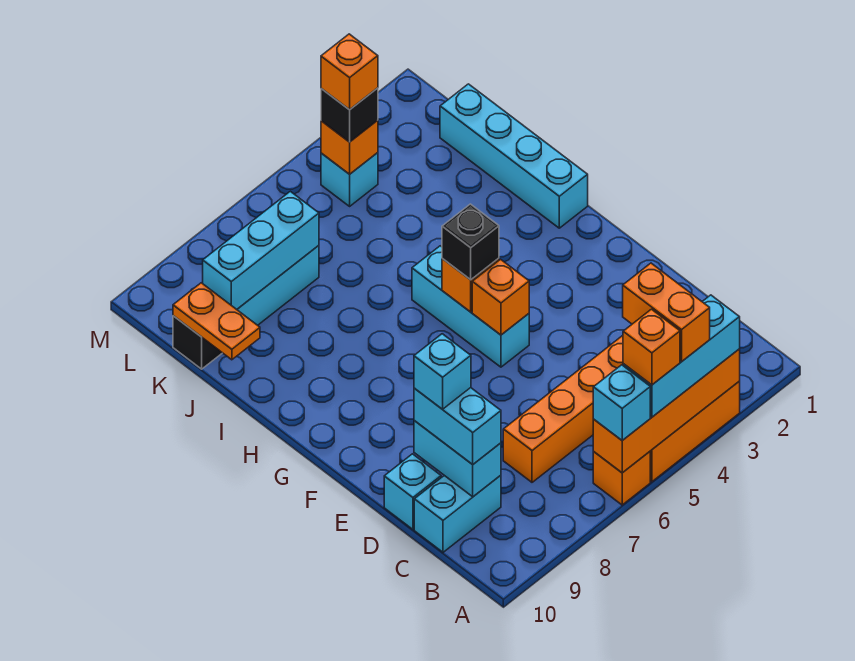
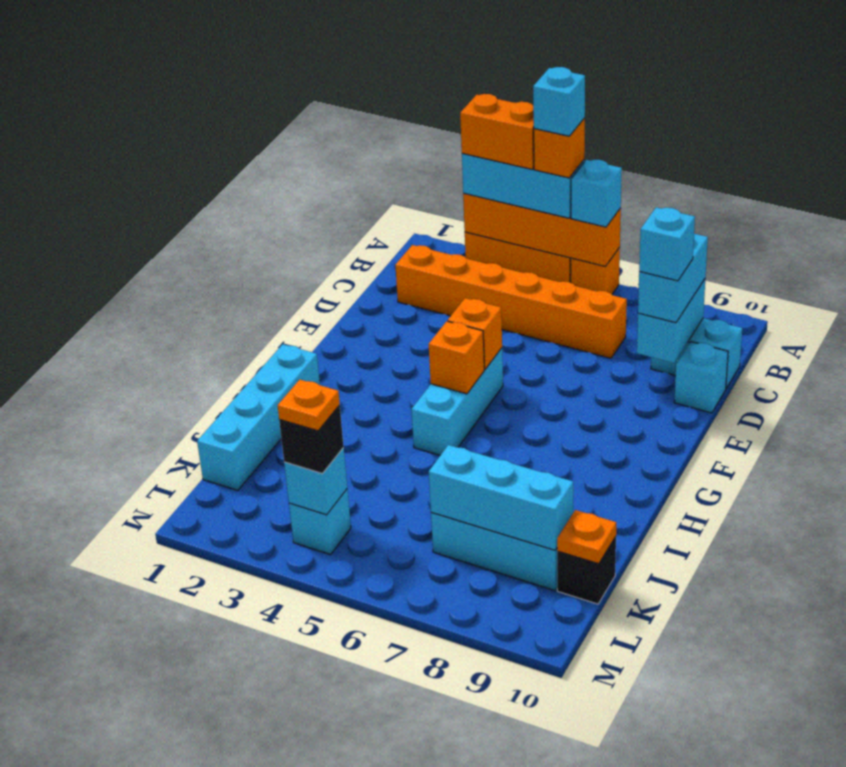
orange 1x2 brick [623,263,710,361] -> orange 1x2 brick turned to [460,94,534,169]
none -> cyan 1x1 brick [533,67,585,136]
black 1x1 brick [442,204,499,280] -> none
orange 1x2 plate [173,283,260,360] -> orange 1x1 plate [557,510,616,564]
orange 1x1 brick [321,120,378,174] -> cyan 1x1 brick [284,448,347,515]
orange 1x1 brick [321,34,378,110] -> orange 1x1 plate [278,380,340,431]

